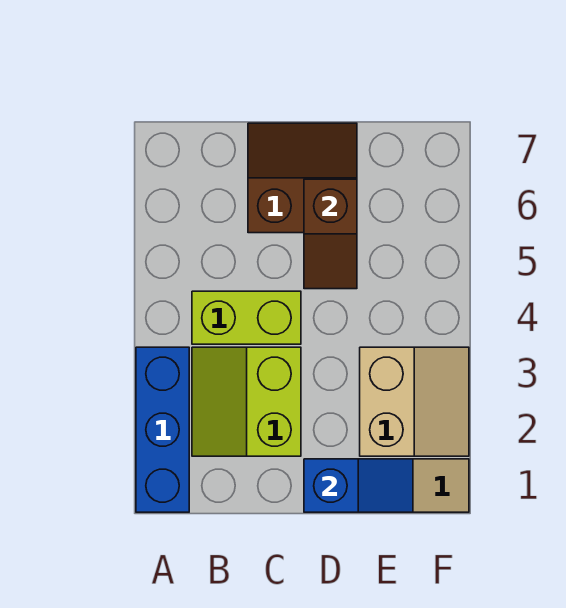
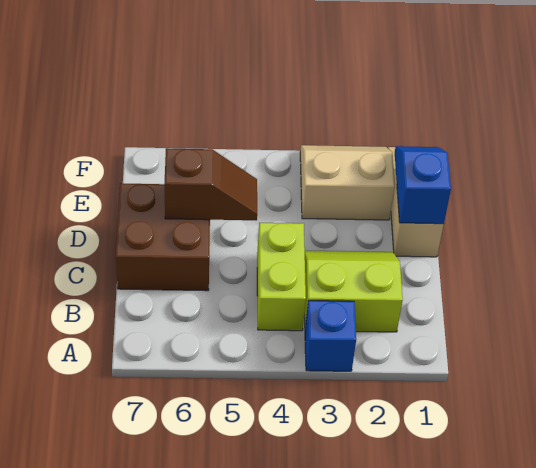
blue 1x3 brick [136,347,189,512] -> blue 1x1 brick [305,301,356,371]
lime 2x2 slope [192,347,301,456] -> lime 2x2 slope turned to [304,251,403,332]
brown 2x2 slope [248,123,357,233] -> brown 2x2 brick [116,183,210,291]

